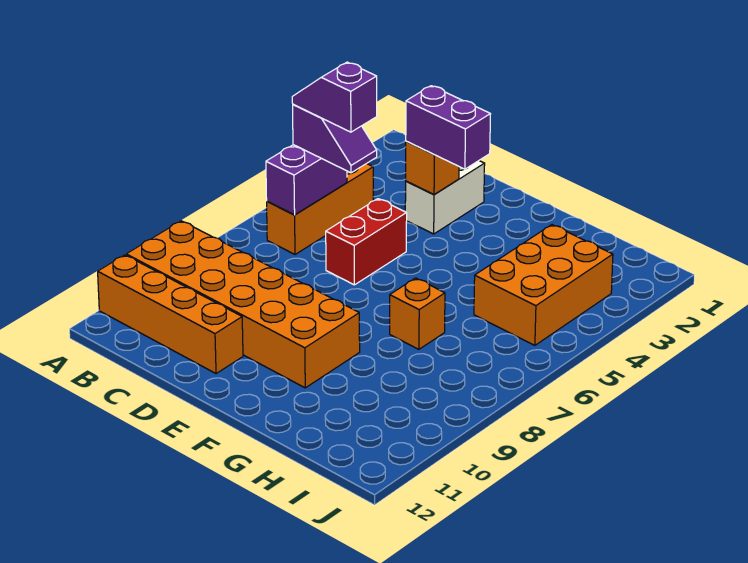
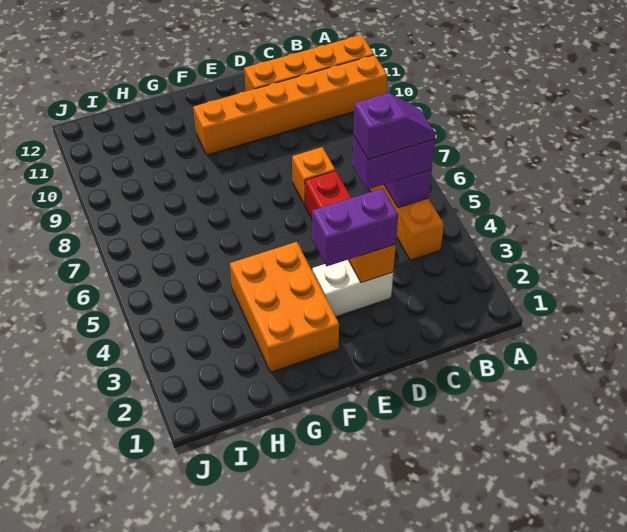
orange 2x6 brick [126,221,360,388] -> orange 1x6 brick [193,55,387,155]
purple 1x2 slope [293,104,377,173] -> purple 1x2 brick [352,137,435,190]
white 1x2 brick [405,161,485,234] -> white 1x2 brick turned to [313,260,393,317]
orange 1x1 brick [390,278,445,349] -> orange 1x1 brick moved to [292,147,335,205]
orange 2x3 brick [474,225,613,345] -> orange 2x3 brick moved to [230,242,339,372]

